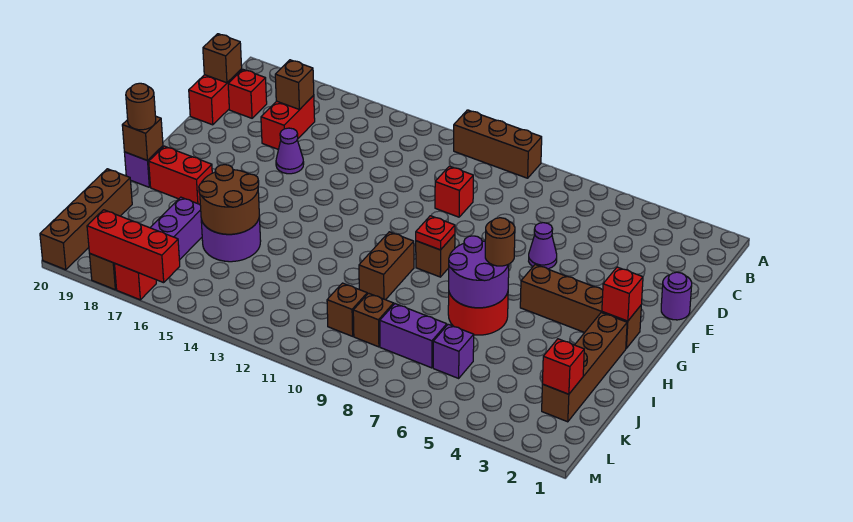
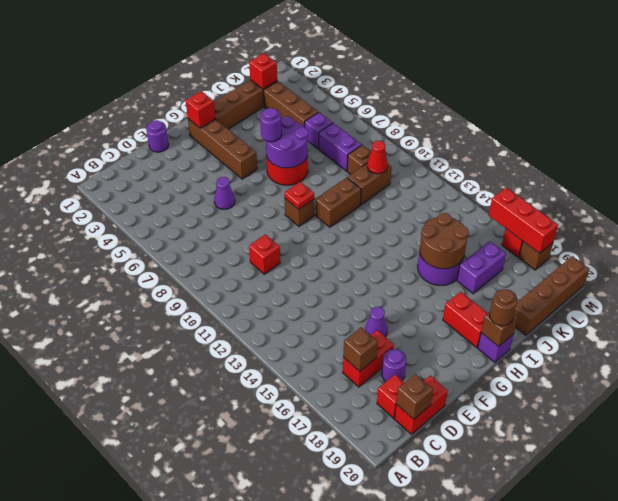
brown 1x3 brick [454,110,542,178] -> brown 1x3 brick moved to [264,81,318,127]
none -> purple 1x1 round brick [382,349,406,381]
brown 1x1 round brick [485,218,515,266] -> purple 1x1 round brick [260,108,282,142]
brown 1x1 brick [327,283,367,336] -> brown 1x2 brick [347,164,392,205]
none -> red 1x1 cone [367,141,388,174]

